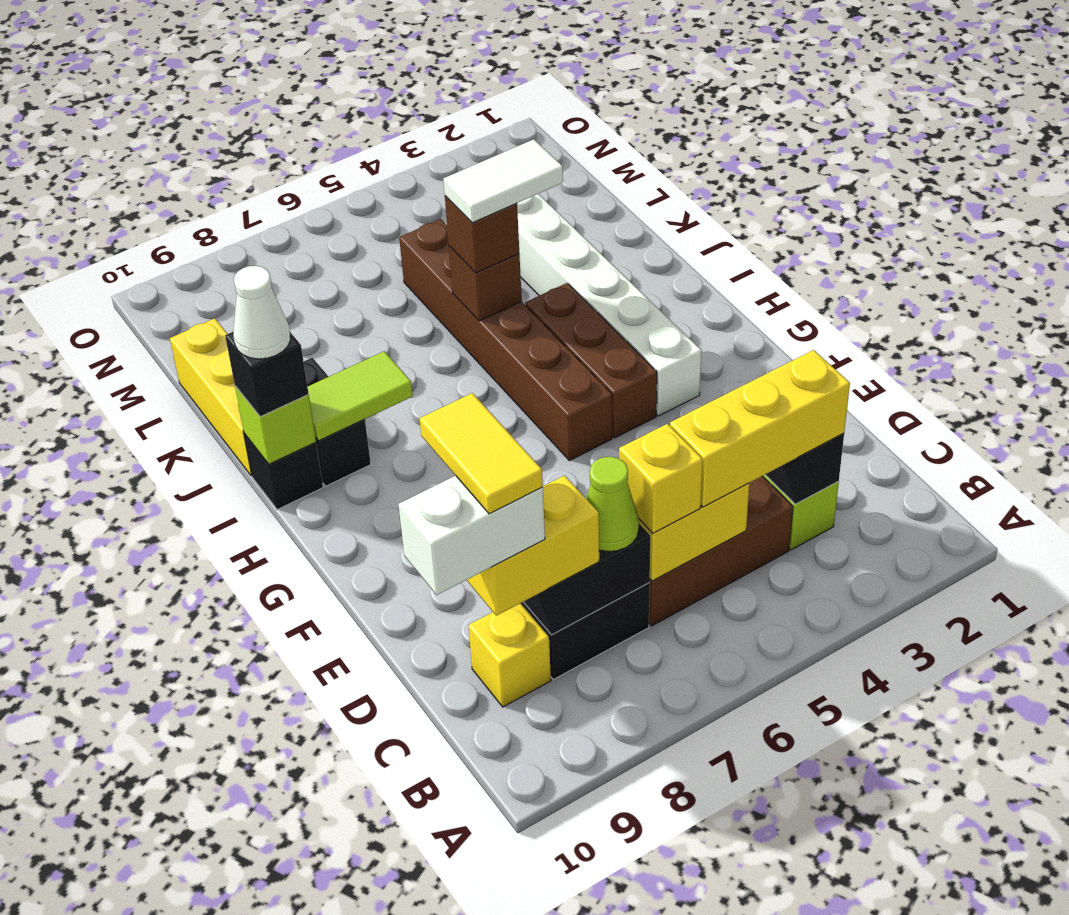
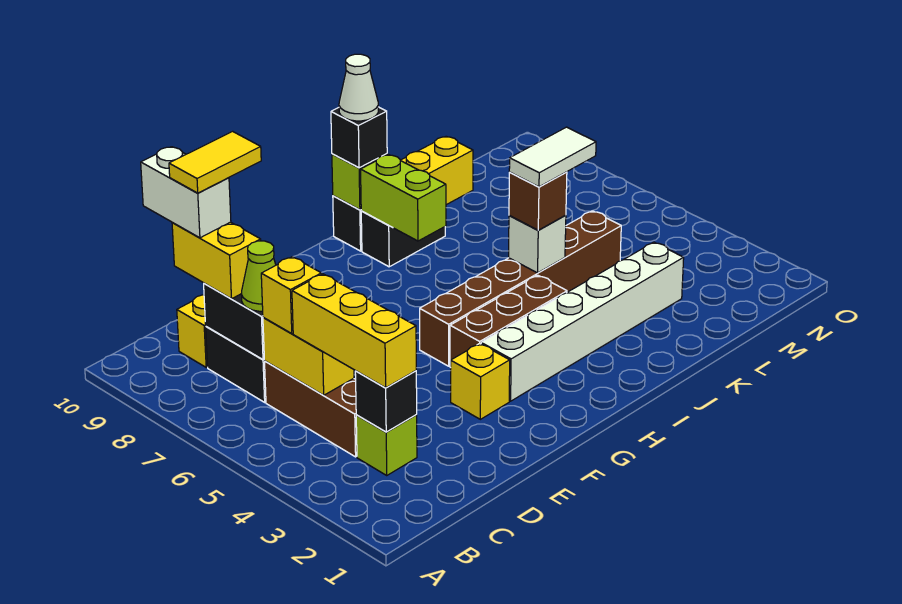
none -> yellow 1x1 brick [451,343,510,419]
lime 1x2 tile [308,351,413,441] -> lime 1x2 brick [361,155,446,241]
white 1x2 tile [443,139,563,223] -> white 1x2 tile turned to [509,127,596,187]
brown 1x1 brick [449,246,522,321] -> white 1x1 brick [509,215,566,273]

